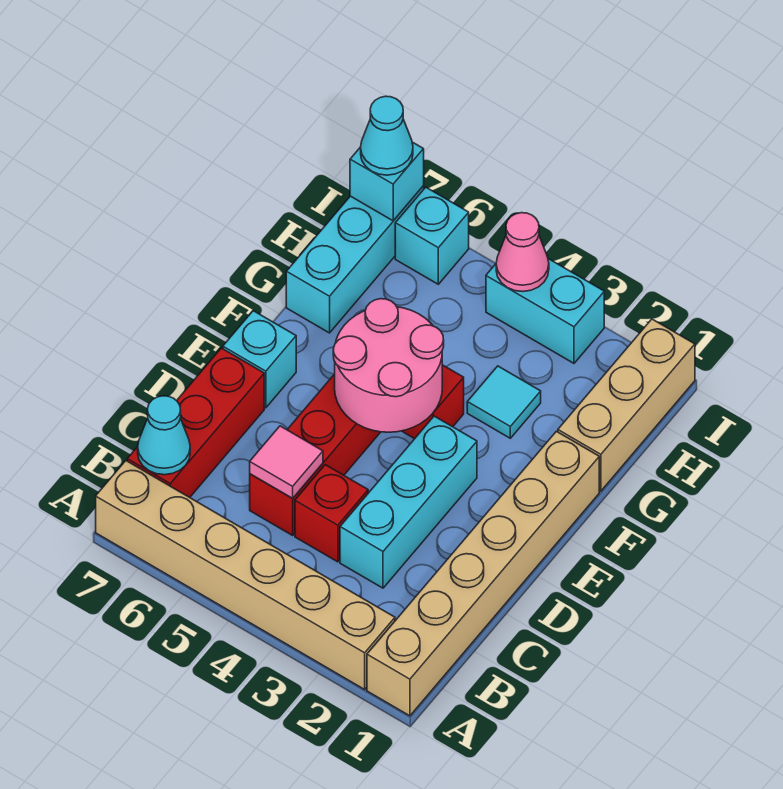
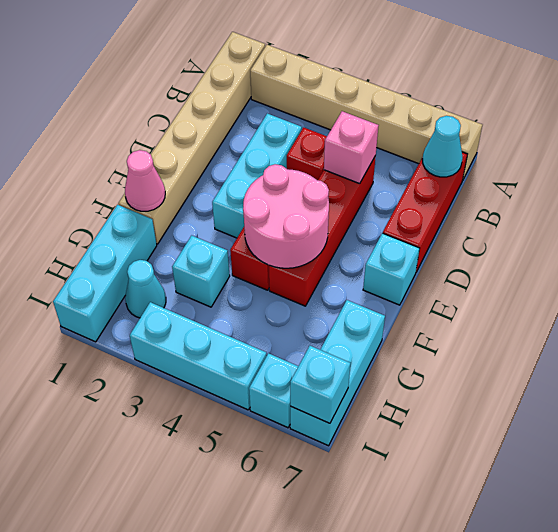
pink 1x1 tile [250,426,323,498] -> pink 1x1 brick [324,111,379,184]
tan 1x3 brick [558,319,695,491] -> cyan 1x3 brick [53,205,157,342]
cyan 1x1 tile [467,366,541,438] -> cyan 1x1 brick [172,235,230,307]
cyan 1x2 brick [486,259,604,363] -> cyan 1x3 brick [130,302,266,410]
pink 1x1 cone [496,213,549,292] -> pink 1x1 cone moved to [125,150,165,211]
cyan 1x1 cone [361,96,413,175] -> cyan 1x1 cone moved to [125,260,166,318]

